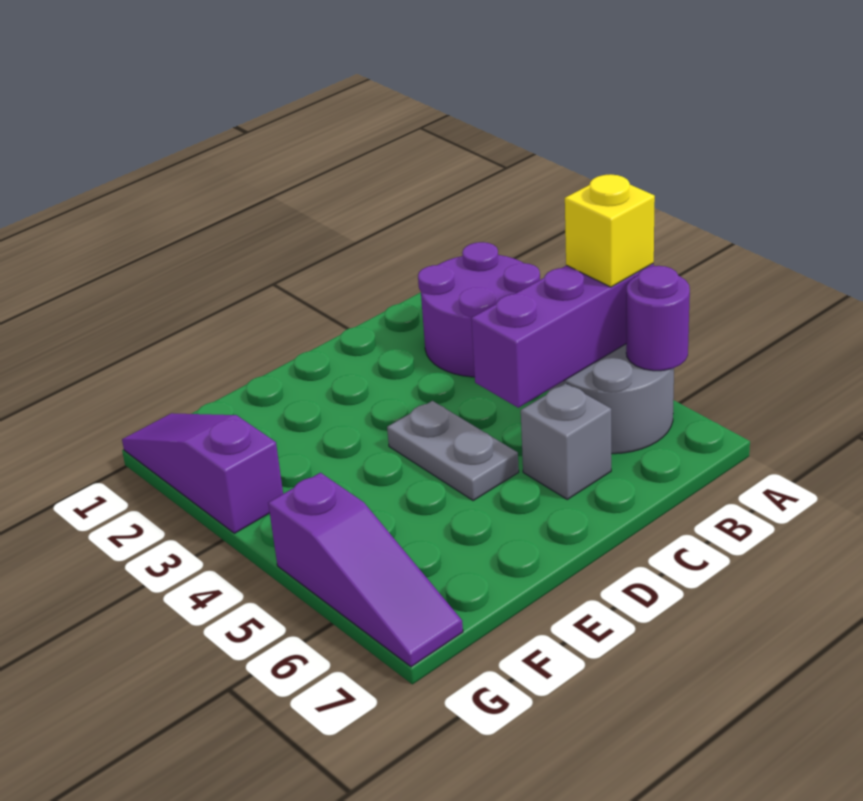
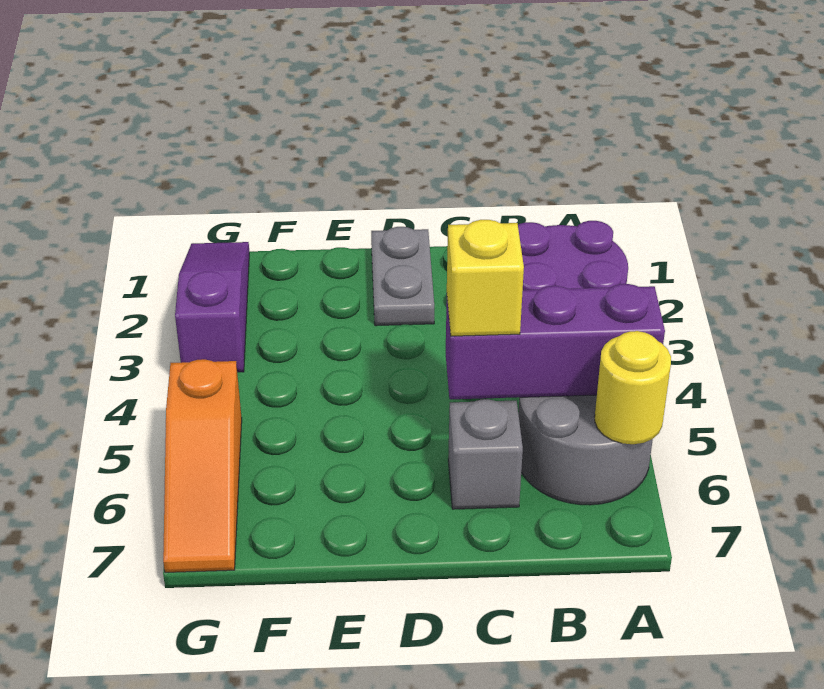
yellow 1x1 brick [565,174,655,287] -> yellow 1x1 brick moved to [447,220,524,336]
purple 1x1 round brick [626,266,690,371] -> yellow 1x1 round brick [595,331,671,444]
grey 1x2 plate [387,401,519,500] -> grey 1x2 plate moved to [371,227,434,326]
purple 1x3 slope [268,473,463,667] -> orange 1x3 slope [163,359,242,572]

